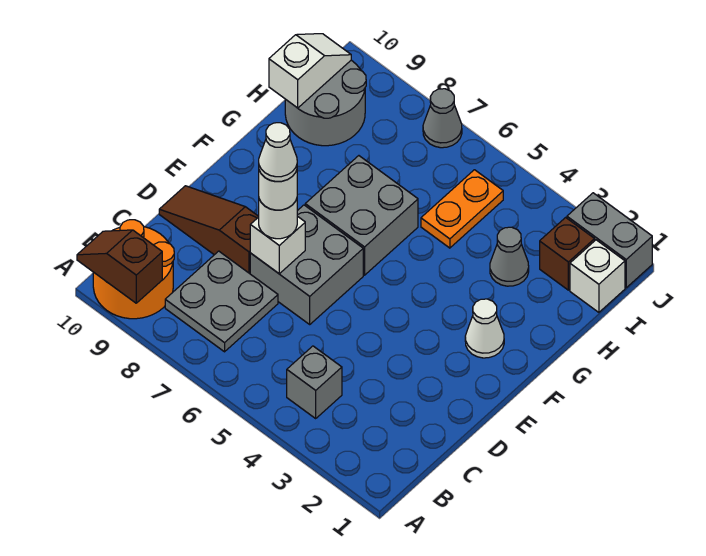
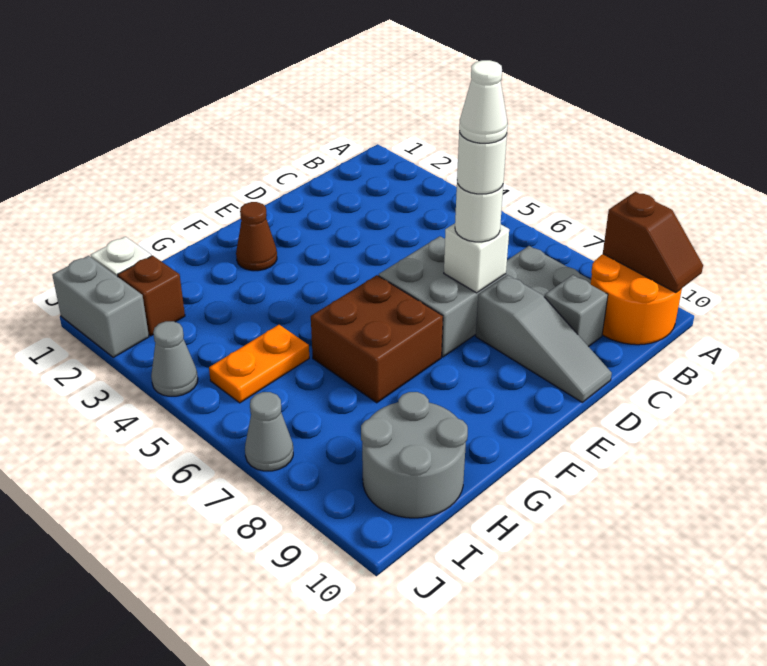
grey 1x1 brick [287,346,342,418] -> grey 1x1 brick moved to [545,275,608,347]
brown 1x3 slope [159,186,259,274] -> grey 1x3 slope [476,275,612,402]
white 1x1 cone [465,299,504,358] -> brown 1x1 cone [236,202,277,271]
grey 2x2 brick [305,156,418,275] -> brown 2x2 brick [311,275,443,403]
grey 1x1 cone [490,227,529,286] -> grey 1x1 cone moved to [151,321,198,396]
white 1x2 slope [269,34,351,108] -> none

